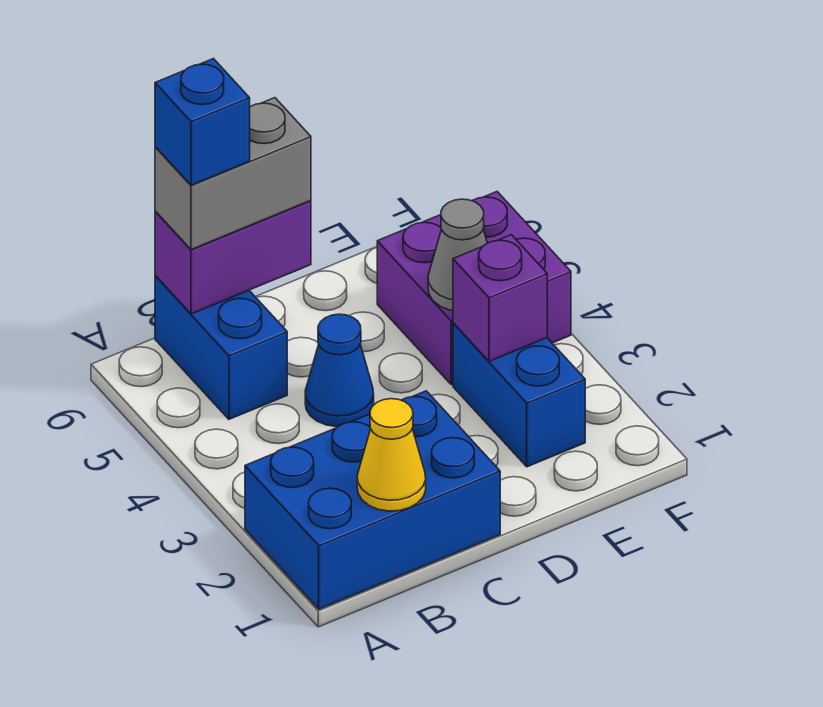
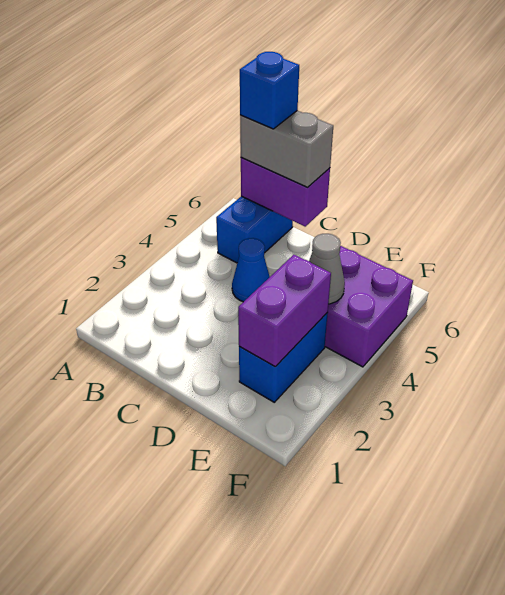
blue 2x3 brick [245,391,500,609] -> none
yellow 1x1 cone [357,399,426,511] -> none
purple 1x1 brick [453,235,547,361] -> purple 1x2 brick [238,255,331,367]

